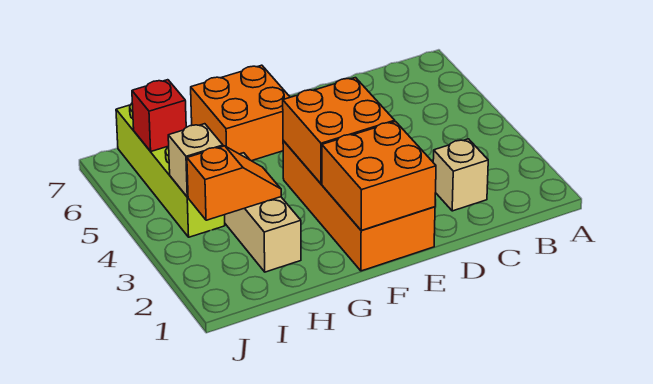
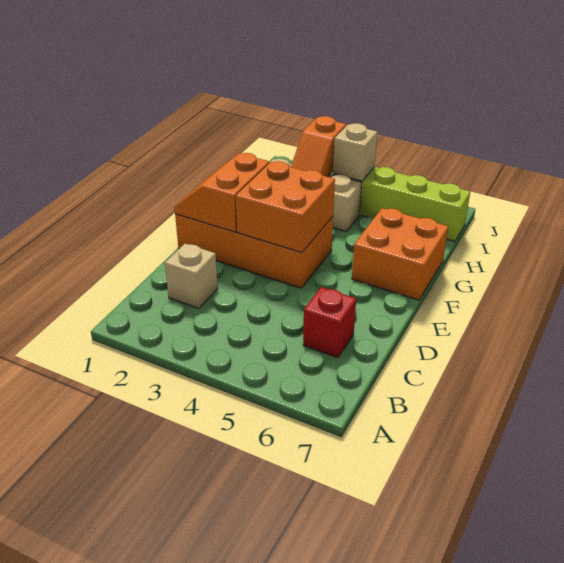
orange 2x2 brick [322,122,436,230] -> orange 2x2 slope [174,153,269,232]
red 1x1 brick [132,80,186,151] -> red 1x1 brick moved to [303,287,356,358]

